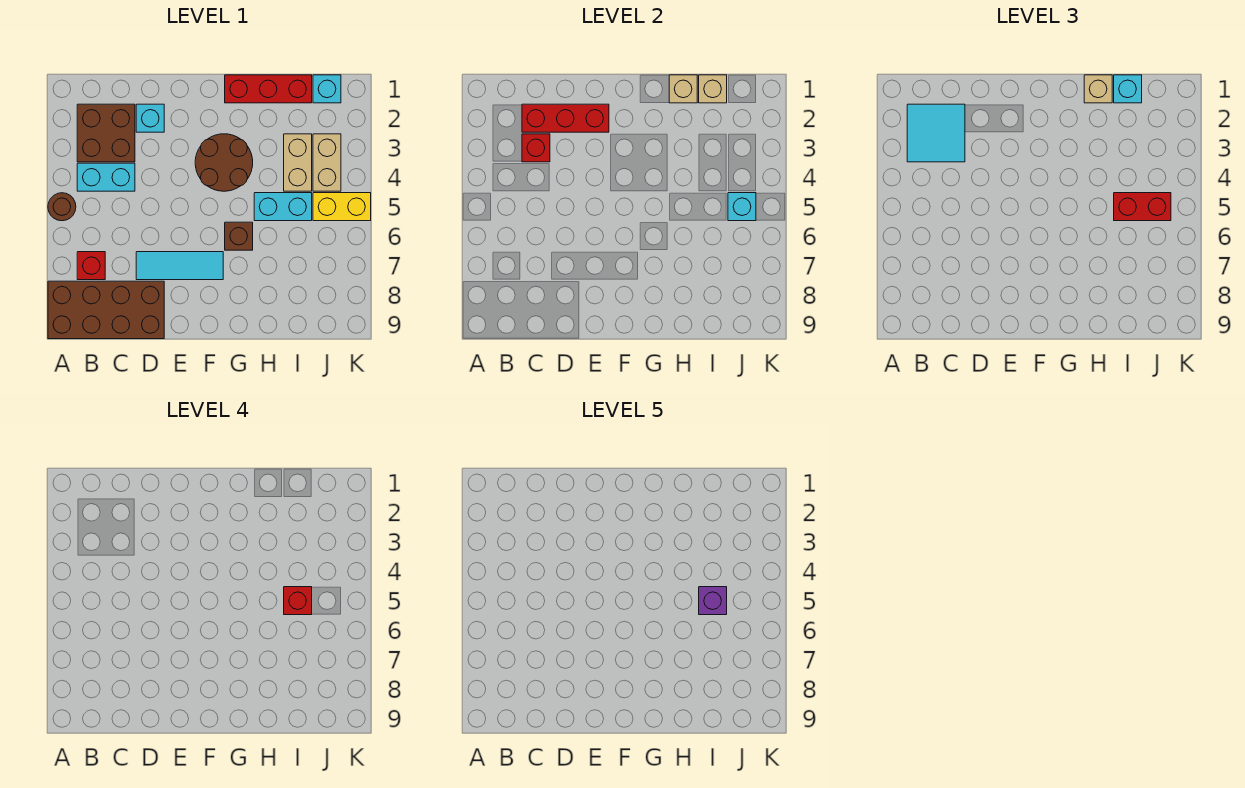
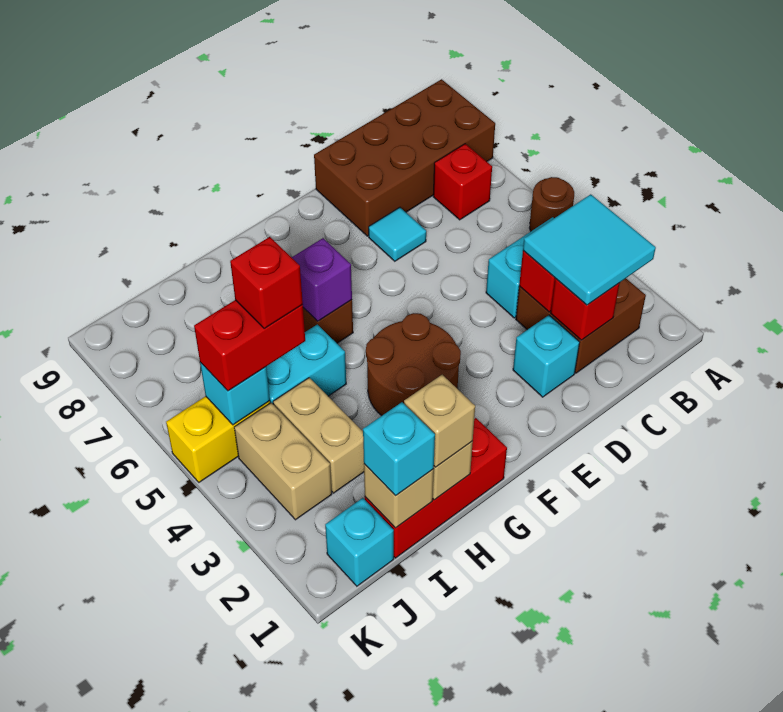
red 1x3 brick [522,104,609,132] -> red 1x1 brick [551,279,620,340]
cyan 1x3 tile [136,252,223,280] -> cyan 1x1 tile [369,207,426,261]
purple 1x1 brick [699,587,727,615] -> purple 1x1 brick moved to [291,238,352,321]

